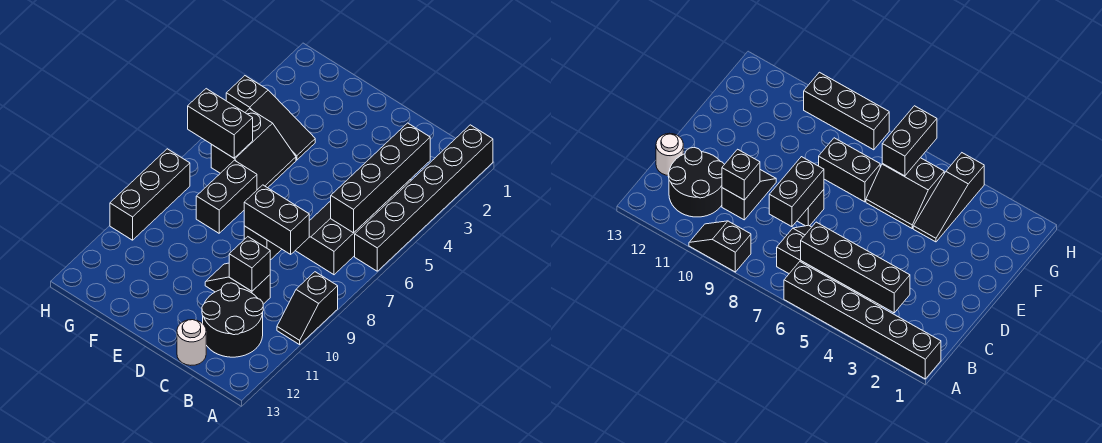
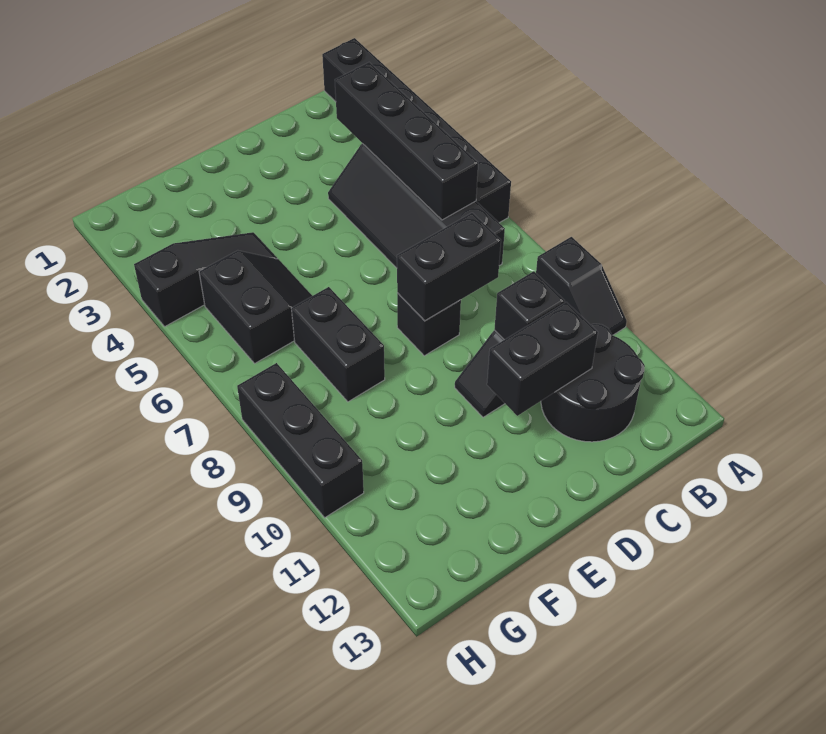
white 1x1 round brick [177,320,206,365] -> none
black 1x2 brick [188,89,253,158] -> black 1x2 brick moved to [487,302,598,416]

